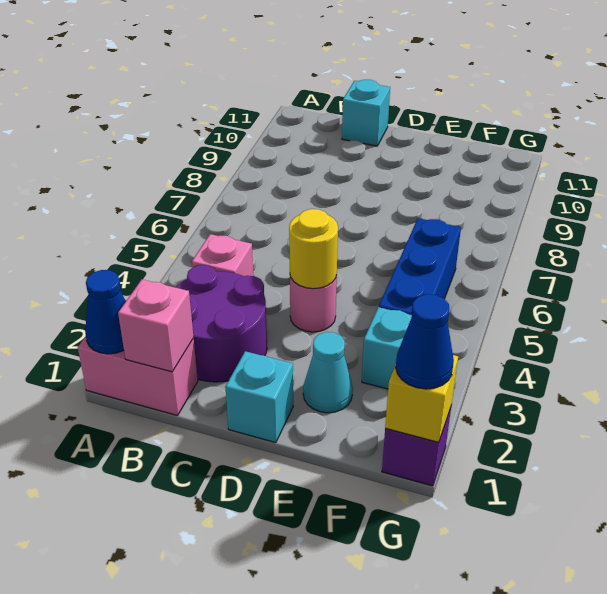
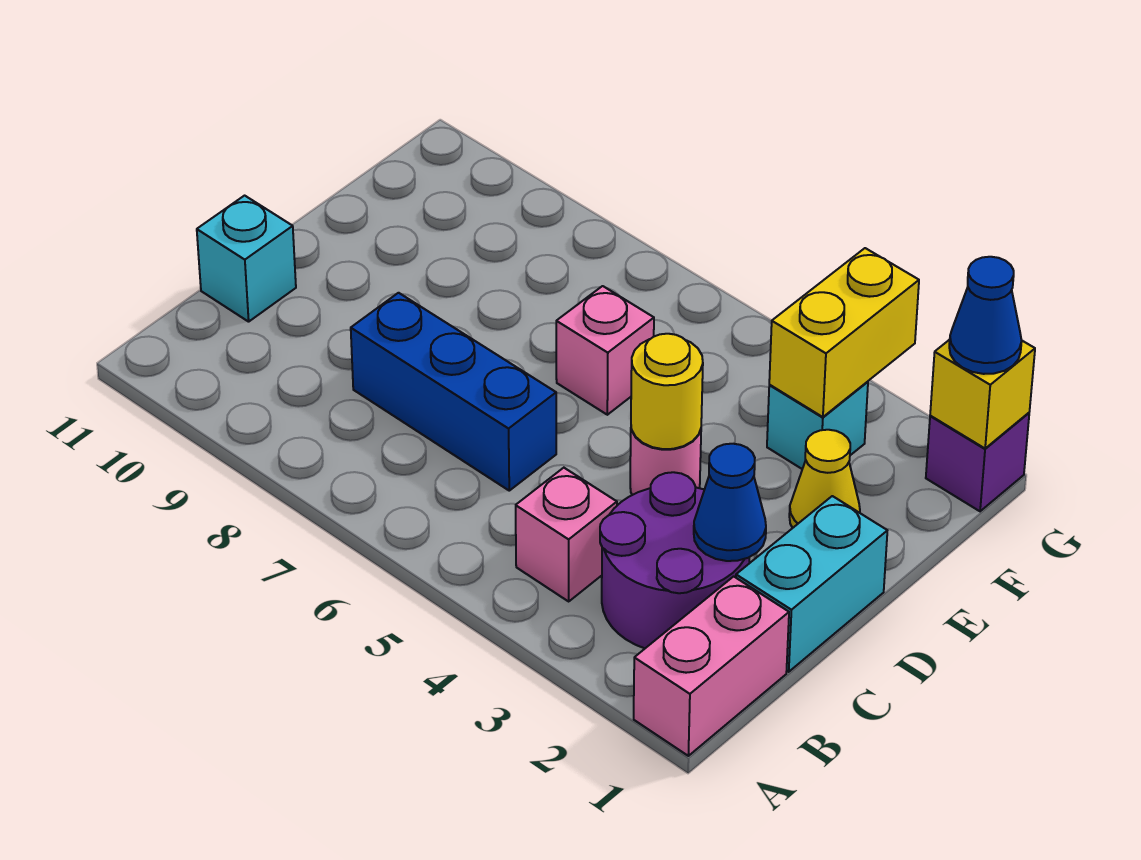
blue 1x1 cone [85,270,126,354] -> blue 1x1 cone moved to [694,444,766,561]
pink 1x1 brick [118,280,194,372] -> pink 1x1 brick moved to [556,286,654,415]
cyan 1x1 brick [225,351,293,443] -> cyan 1x2 brick [736,496,887,672]
cyan 1x1 cone [303,332,353,413] -> yellow 1x1 cone [789,430,860,528]
none -> yellow 1x2 brick [769,248,919,417]
blue 1x3 brick [379,218,461,315] -> blue 1x3 brick moved to [351,293,556,491]

